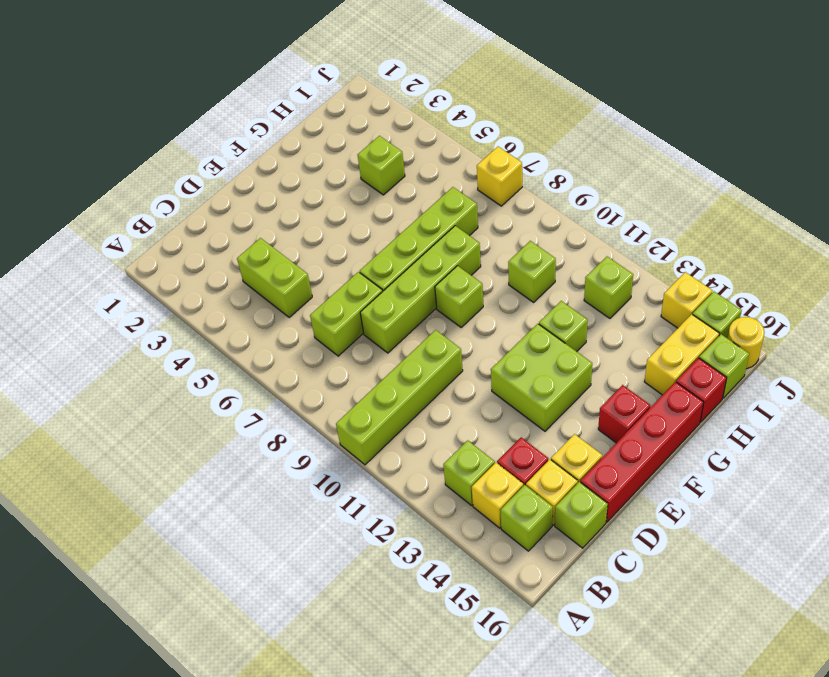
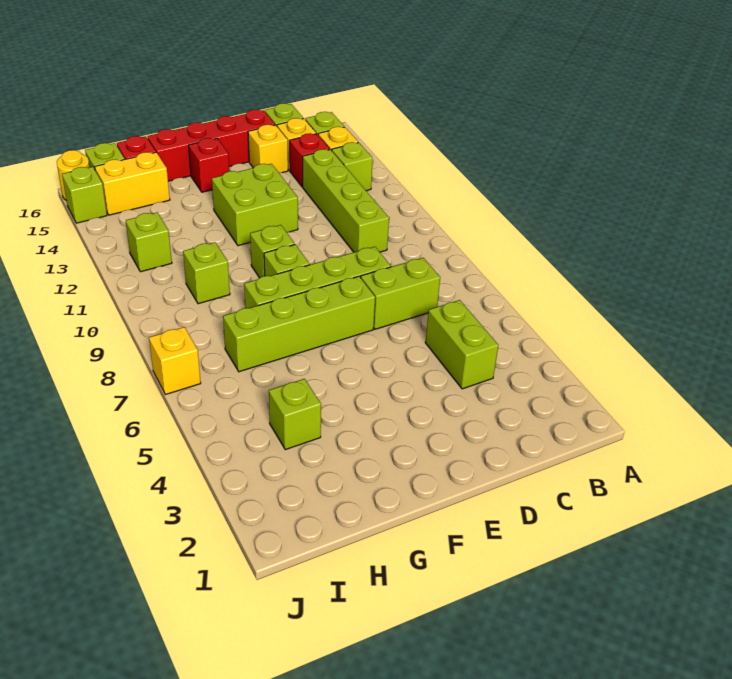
lime 1x4 brick [336,330,463,465] -> lime 1x4 brick turned to [303,149,389,252]
lime 1x1 brick [539,301,588,352] -> lime 1x1 brick moved to [250,225,295,278]
yellow 1x1 brick [661,272,712,328] -> none

